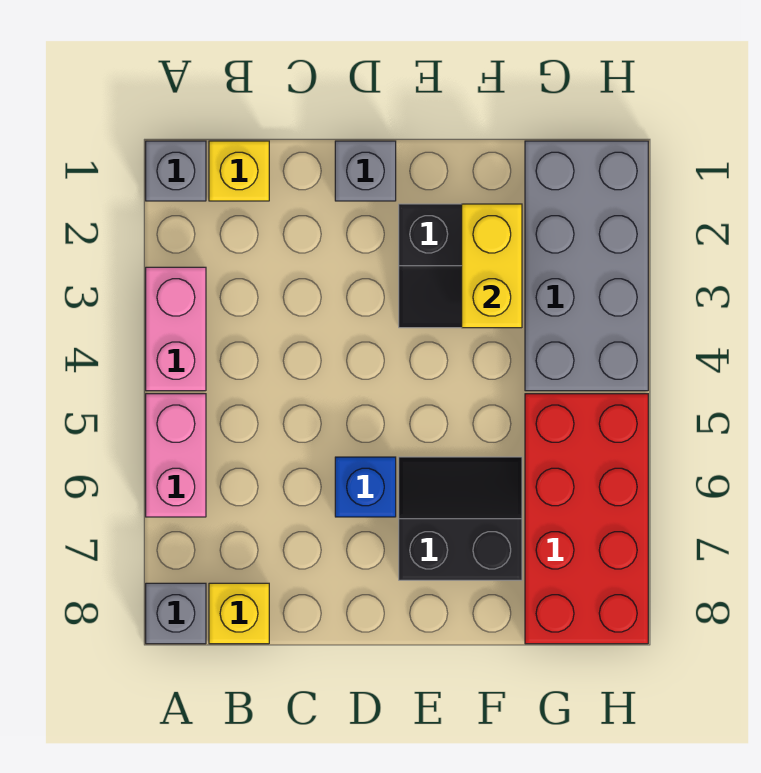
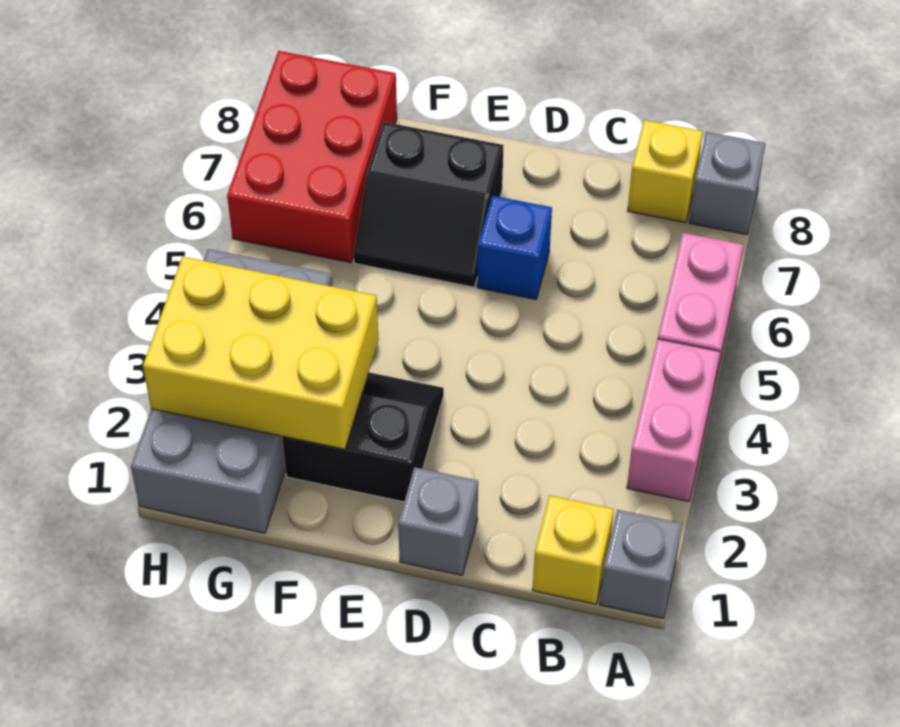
yellow 1x2 brick [462,204,522,328] -> yellow 2x3 brick [143,257,379,449]
red 2x4 brick [525,394,648,644] -> red 2x3 brick [227,51,397,263]

